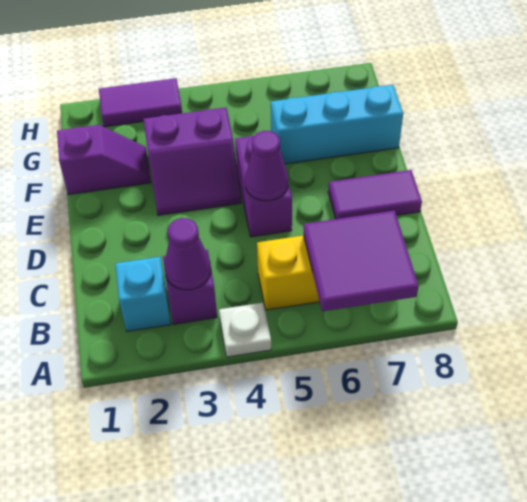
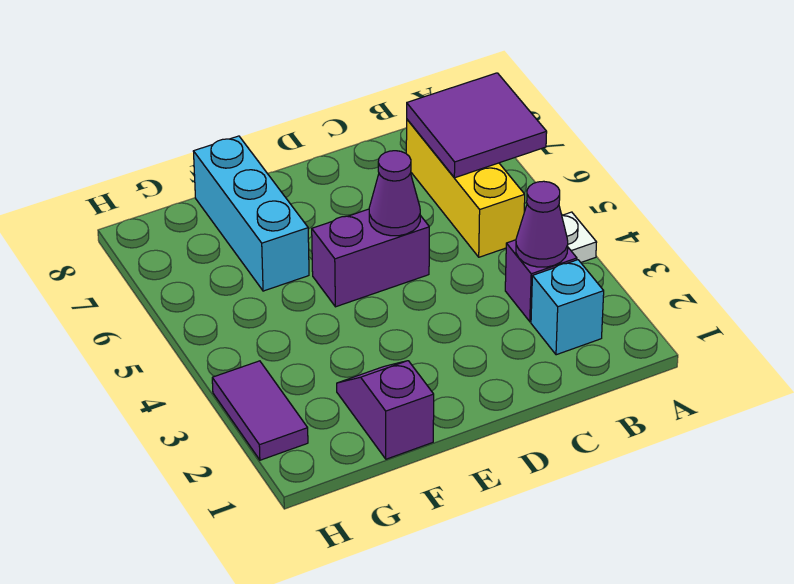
purple 1x2 tile [328,170,422,219] -> none
purple 2x2 slope [143,108,241,215] -> none

